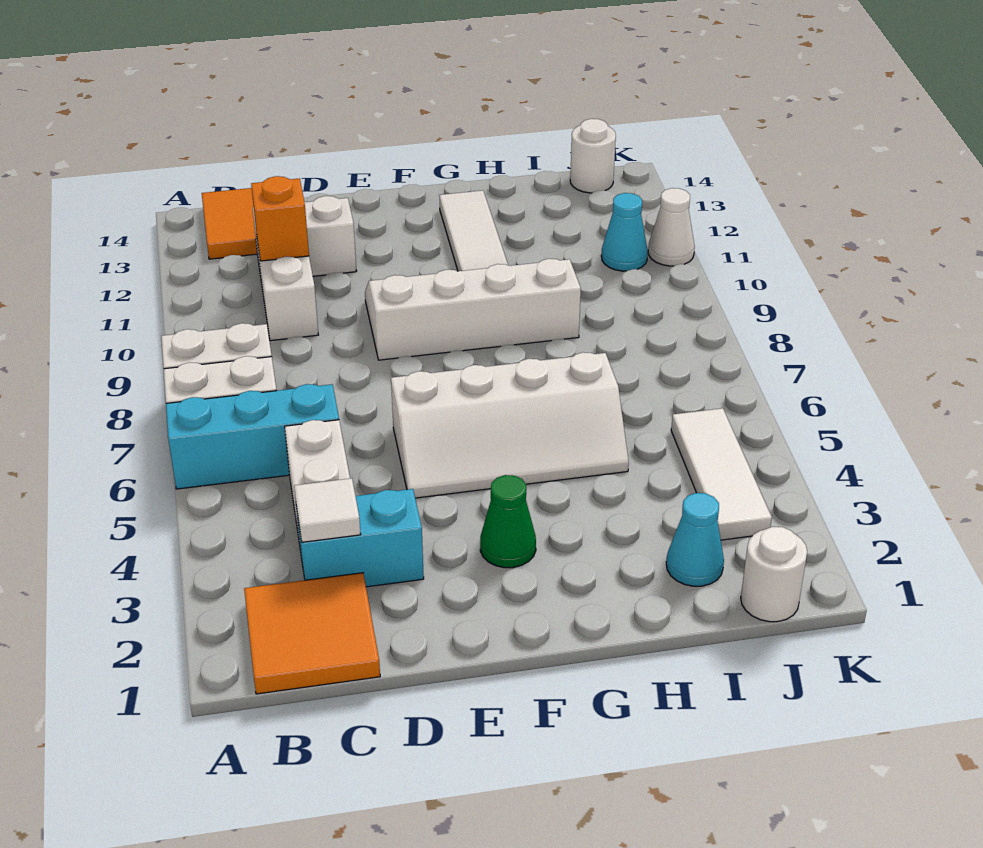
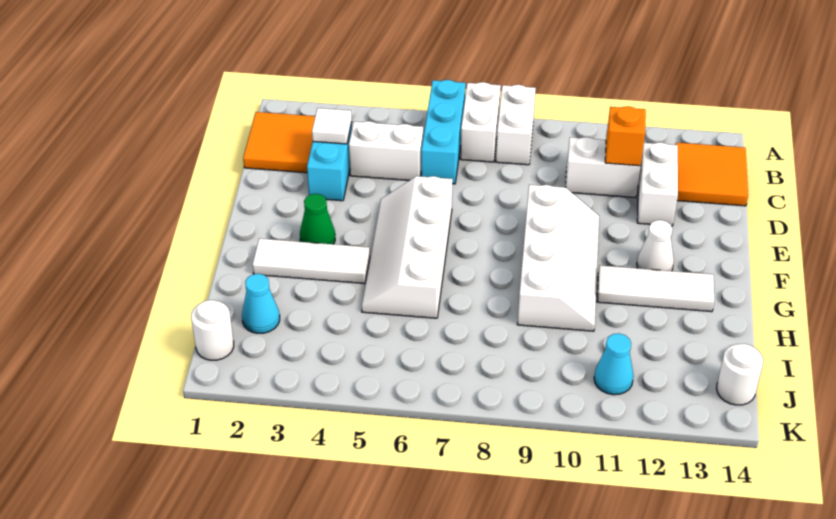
white 1x3 tile [671,408,772,540] -> white 1x3 tile moved to [253,238,370,284]
white 1x1 cone [648,188,695,266] -> white 1x1 cone moved to [637,220,674,271]

